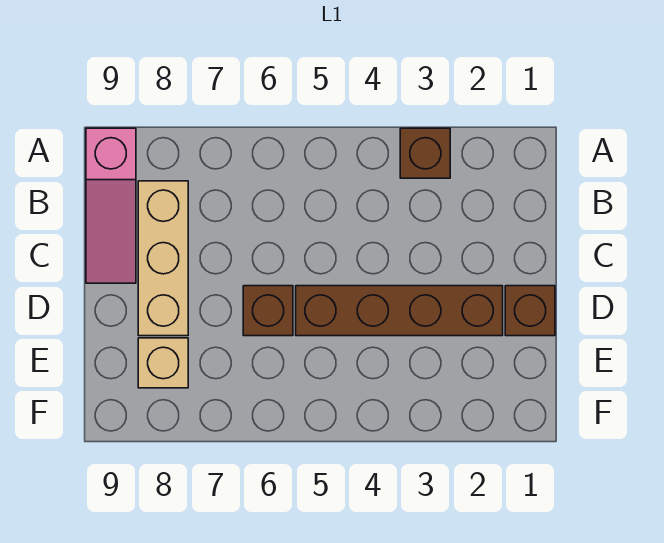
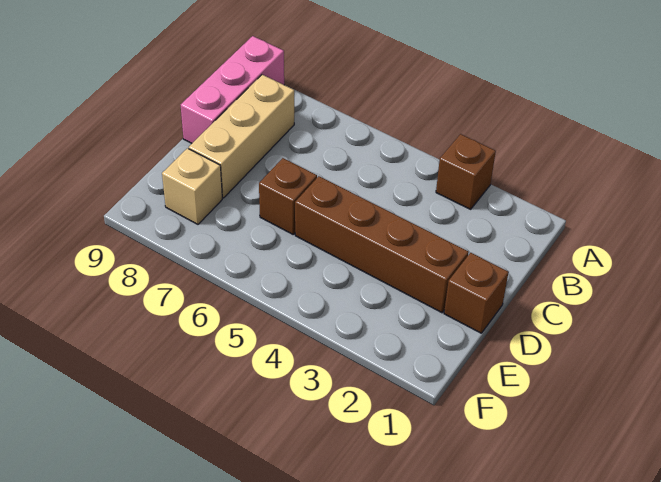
pink 1x3 slope [86,128,136,283] -> pink 1x3 brick [181,36,284,143]

